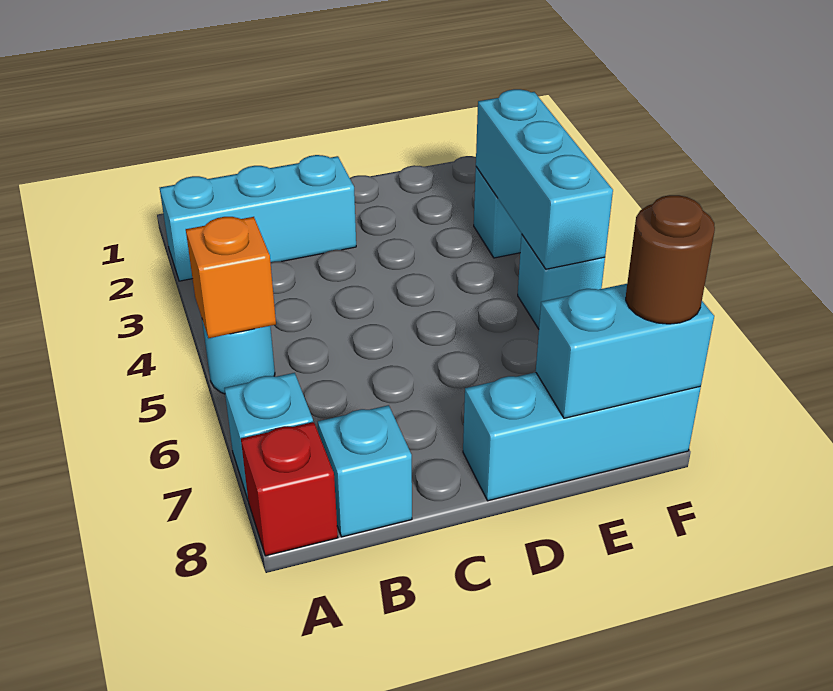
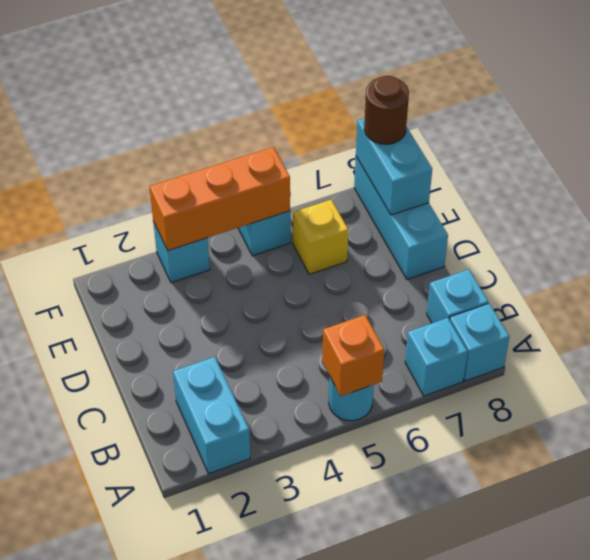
cyan 1x3 brick [160,155,356,281] -> cyan 1x2 brick [173,357,250,474]
red 1x1 brick [241,422,338,556] -> cyan 1x1 brick [450,303,509,381]
none -> yellow 1x1 brick [293,200,348,274]
cyan 1x3 brick [476,89,613,269] -> orange 1x3 brick [149,147,290,251]

